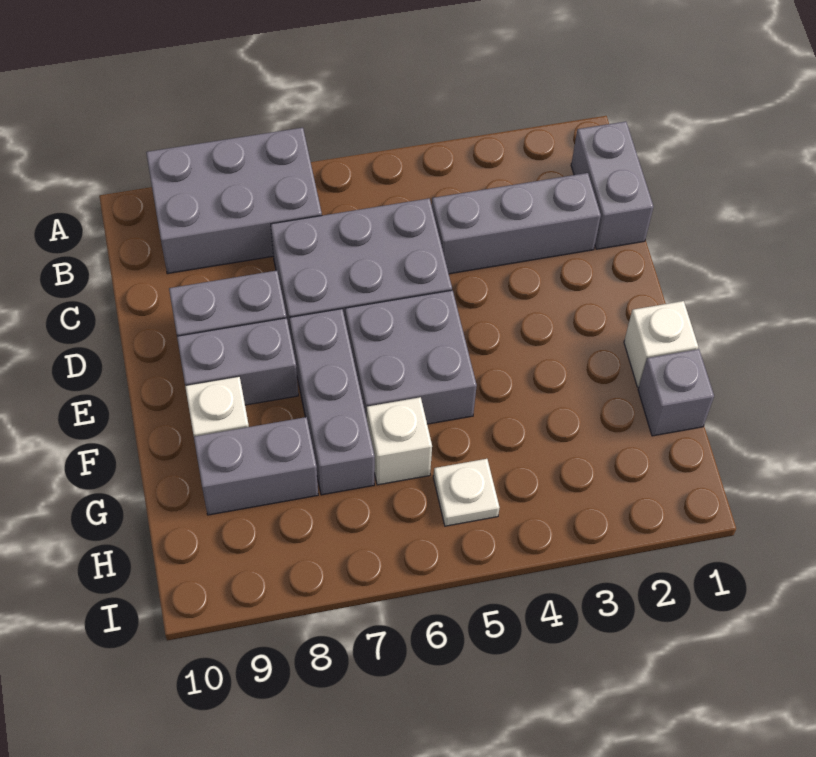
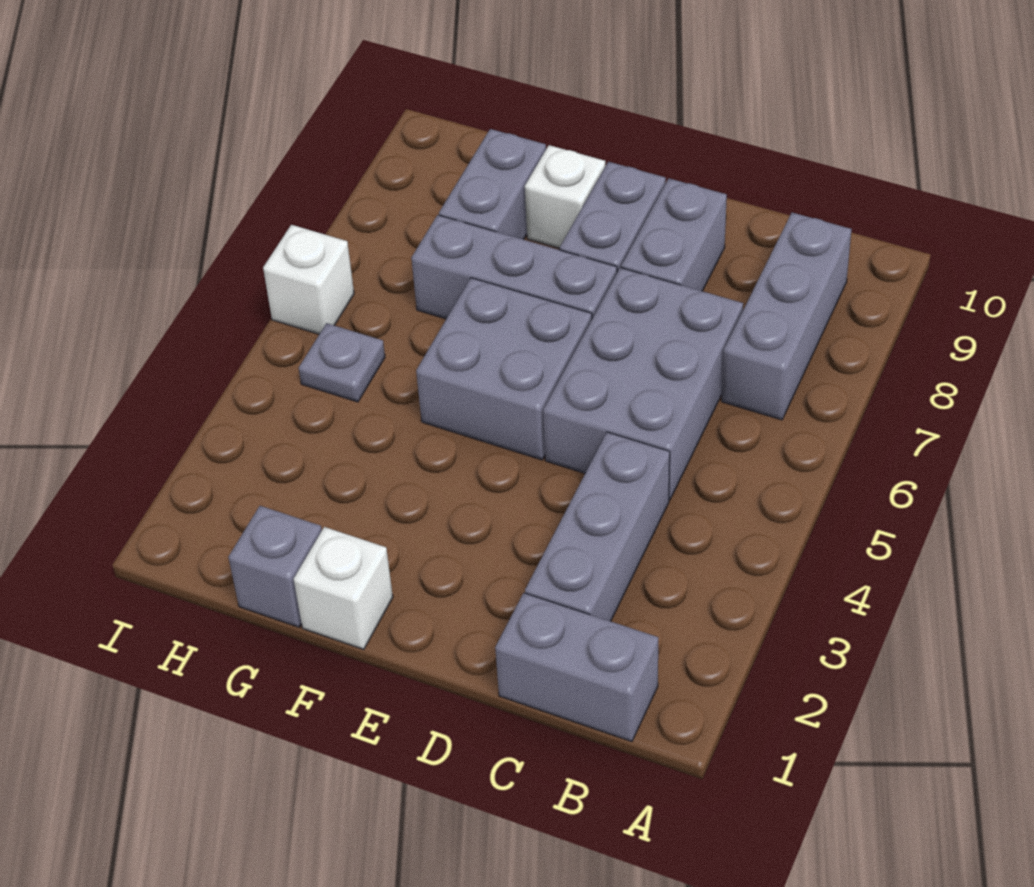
grey 2x3 brick [146,128,322,274] -> grey 1x3 brick [722,213,852,420]
white 1x1 brick [367,397,432,485] -> white 1x1 brick moved to [263,225,354,334]
white 1x1 plate [433,459,500,526] -> grey 1x1 plate [299,323,385,402]

